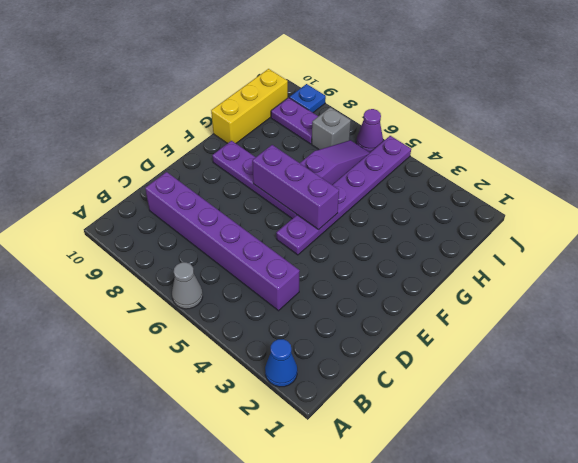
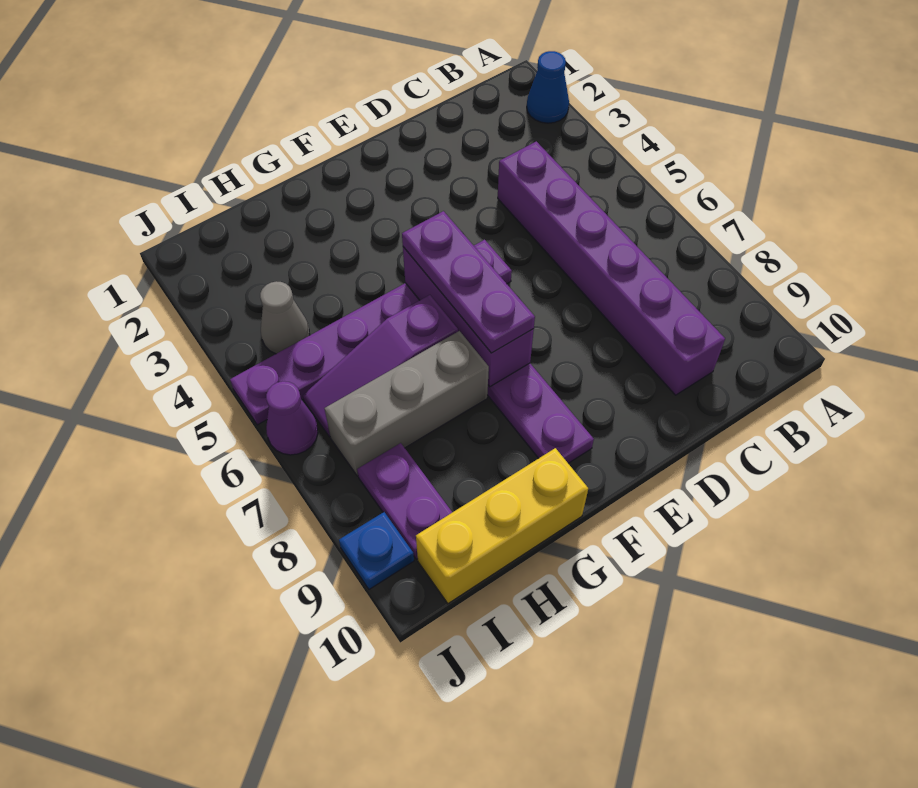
grey 1x1 cone [172,262,203,309] -> grey 1x1 cone moved to [260,281,310,354]
none -> purple 1x3 plate [402,211,535,353]
grey 1x1 brick [312,107,351,150] -> grey 1x3 brick [325,331,489,476]

